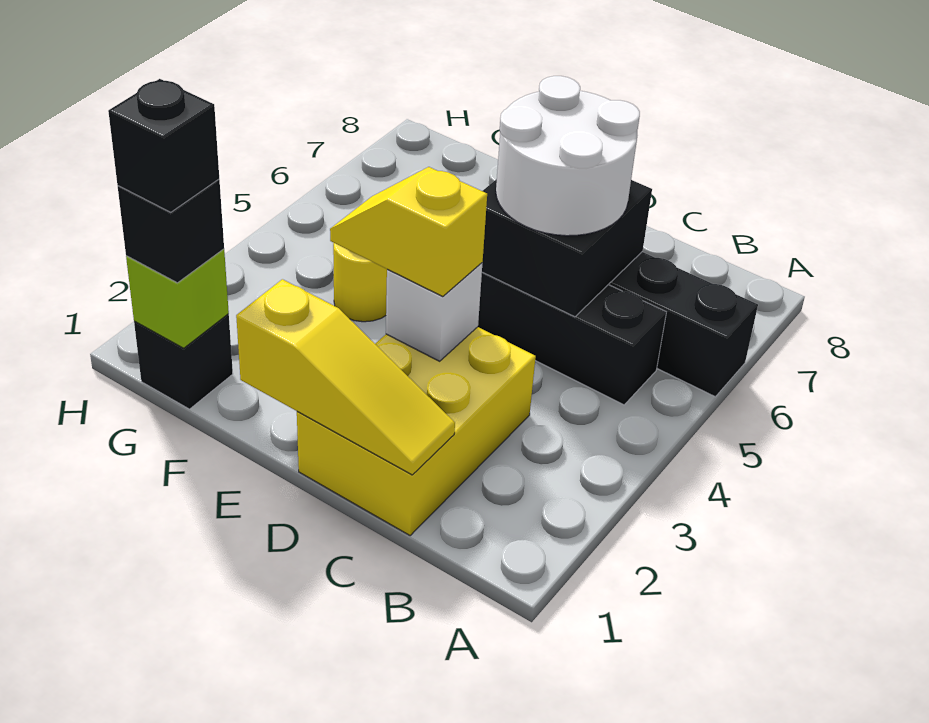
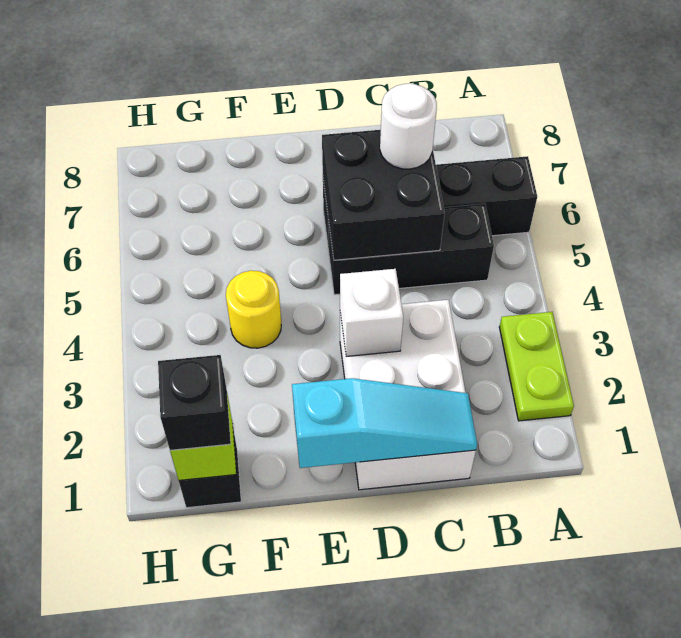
none -> lime 1x2 plate [499,312,574,421]
yellow 2x3 brick [297,327,536,535] -> white 2x3 brick [340,300,476,490]
yellow 1x3 slope [236,279,455,475] -> cyan 1x3 slope [292,378,477,468]
white 2x2 round brick [496,76,640,236] -> white 1x1 round brick [380,83,437,169]
yellow 1x2 slope [330,167,487,297] -> none
black 1x1 brick [108,79,219,212] -> none

